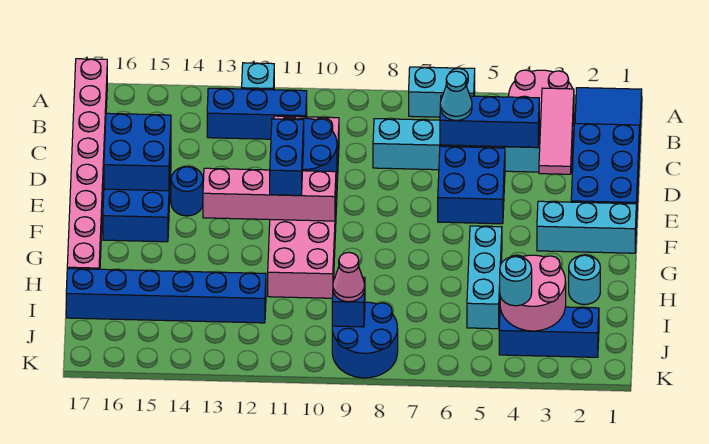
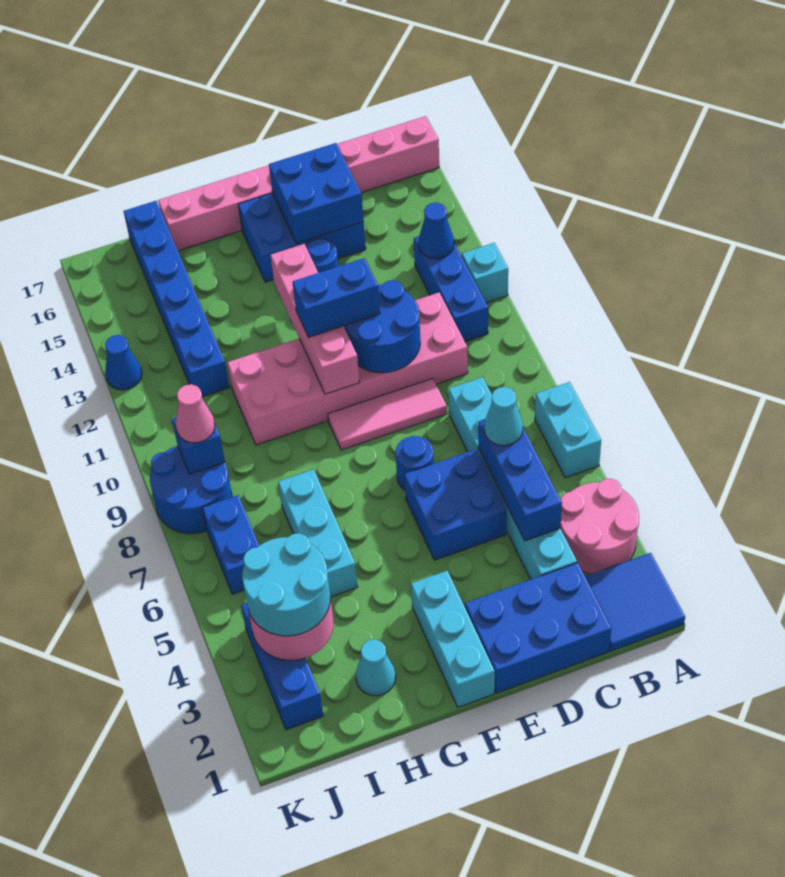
pink 1x3 tile [539,88,574,174] -> pink 1x3 tile moved to [328,378,447,450]
none -> blue 1x1 cone [419,203,454,259]
none -> blue 1x1 round brick [396,436,434,490]
cyan 1x3 brick [467,226,502,329] -> cyan 1x3 brick turned to [278,469,357,597]
cyan 1x1 round brick [569,255,600,305] -> cyan 1x1 cone [356,639,396,696]
cyan 1x1 round brick [500,256,532,306] -> cyan 2x2 round brick [242,533,330,636]
none -> blue 1x2 brick [203,495,259,594]
none -> blue 1x1 cone [105,335,142,390]

